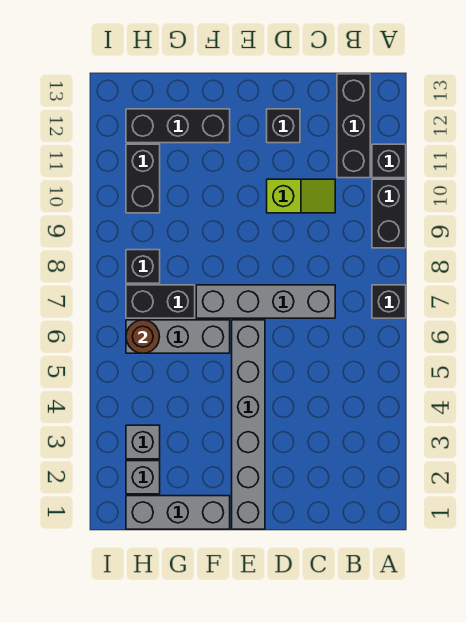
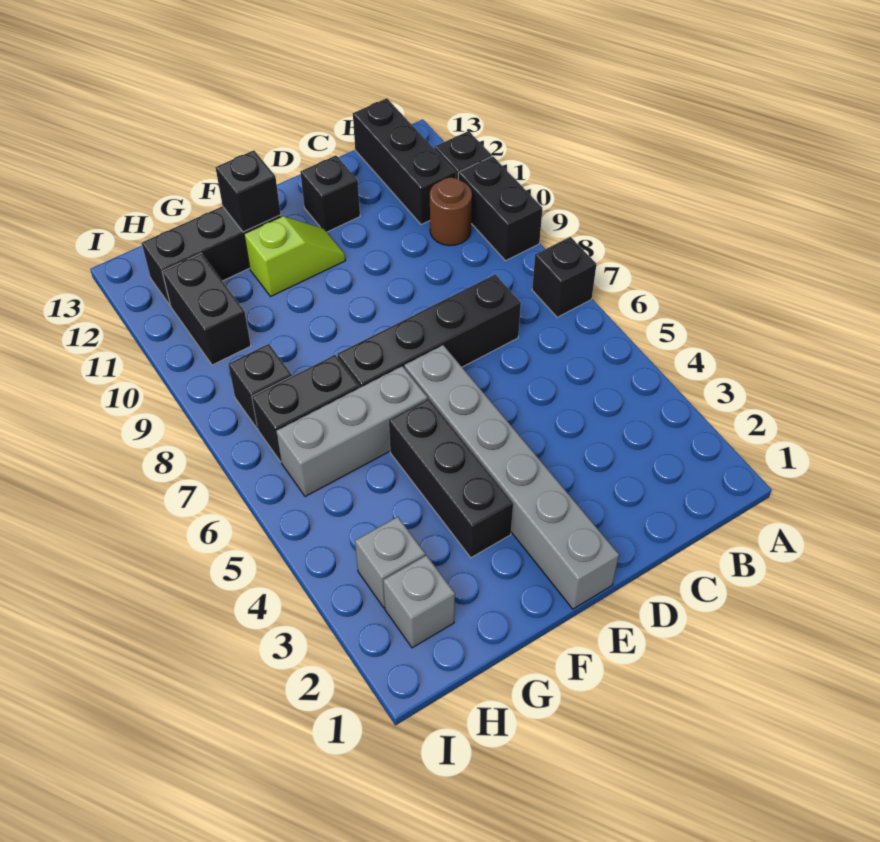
grey 1x4 brick [196,285,335,318] -> black 1x4 brick [337,274,521,388]
lime 1x2 slope [267,179,335,213] -> lime 1x2 slope moved to [244,216,345,296]
grey 1x3 brick [126,496,230,529] -> none
none -> black 1x3 brick [389,399,513,558]
none -> black 1x1 brick [216,150,281,232]
brown 1x1 round brick [126,320,159,353] -> brown 1x1 round brick moved to [430,178,472,246]

